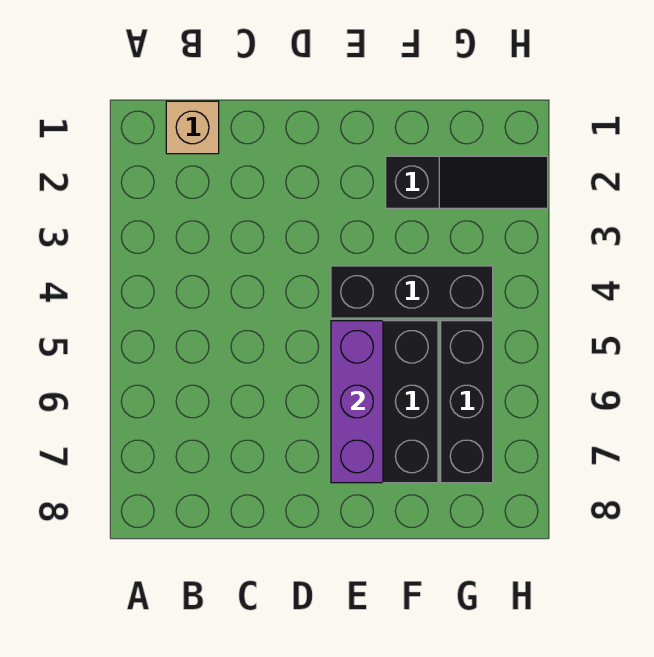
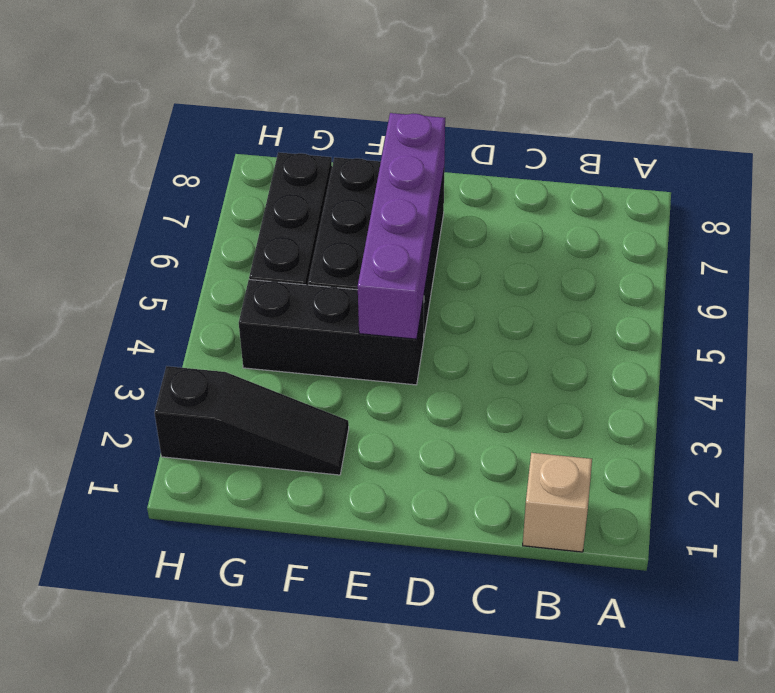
purple 1x3 brick [331,321,383,483] -> purple 1x4 brick [358,113,445,339]
black 1x3 slope [386,156,548,208] -> black 1x3 slope turned to [154,366,349,475]

